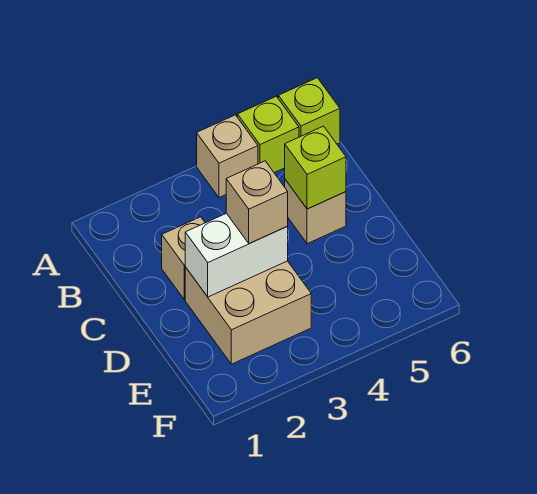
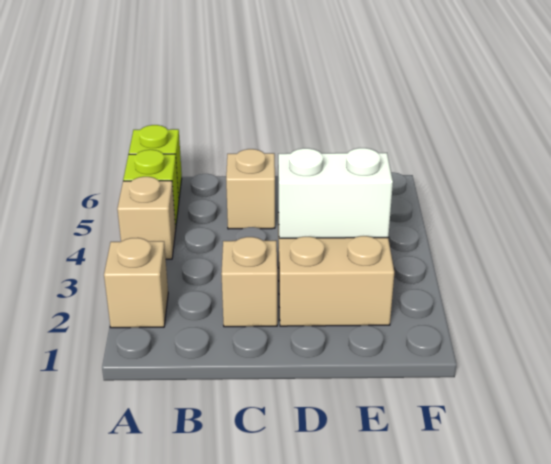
lime 1x1 brick [285,126,346,209] -> none
white 1x2 brick [185,213,288,297] -> white 1x2 brick turned to [278,148,393,238]
tan 1x1 brick [226,161,288,244] -> tan 1x1 brick moved to [104,238,168,328]

